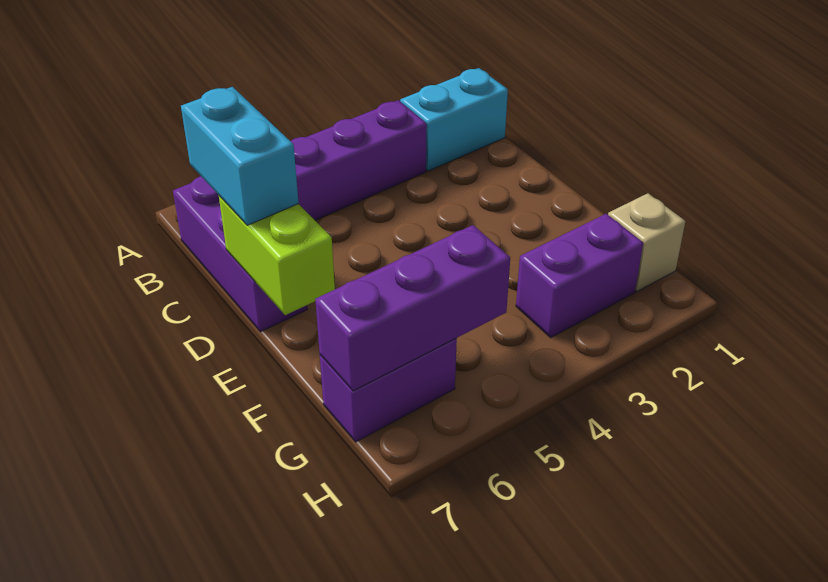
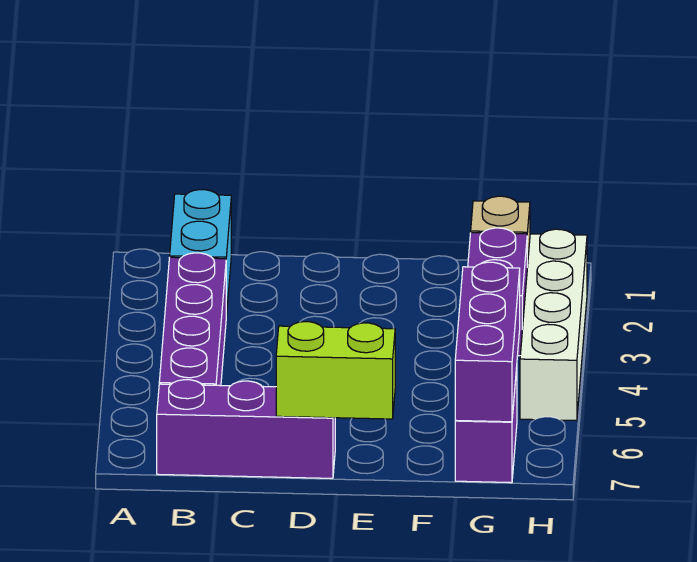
cyan 1x2 brick [181,87,299,225] -> none
none -> white 1x4 brick [520,229,587,421]

